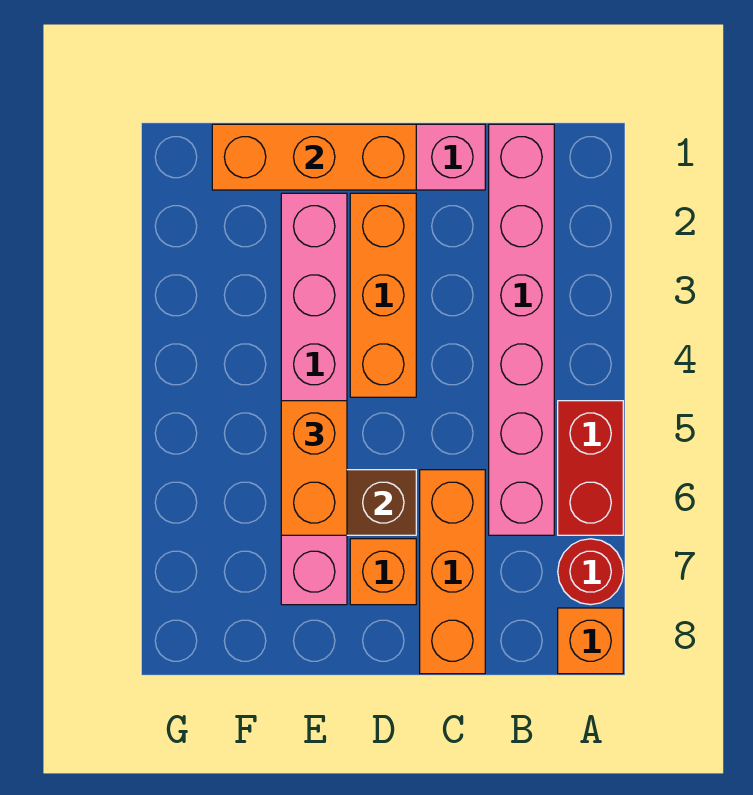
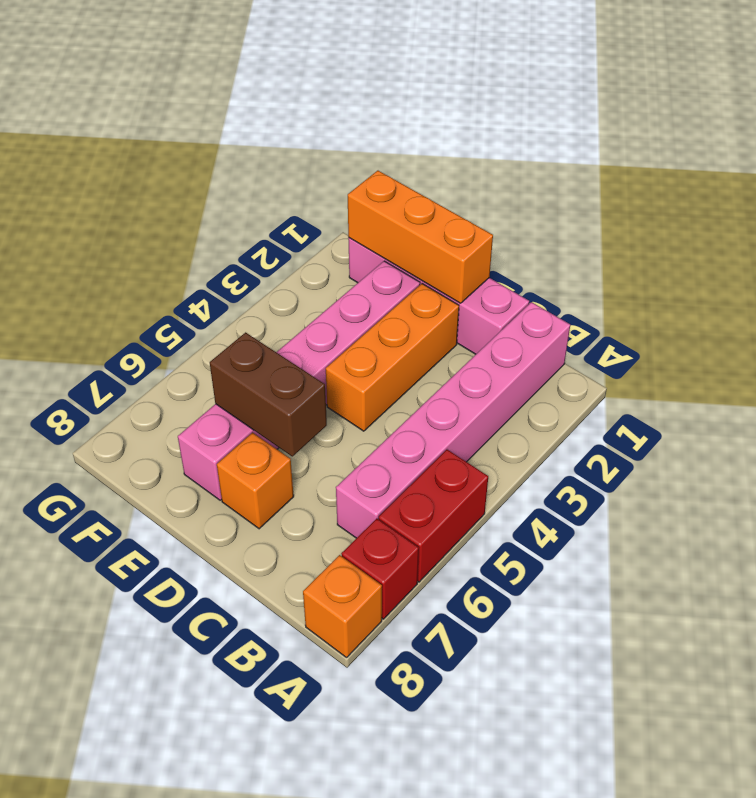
red 1x1 round brick [558,539,623,605] -> red 1x1 brick [341,519,419,619]
orange 1x3 brick [420,470,485,674] -> none
orange 1x2 brick [281,401,347,535] -> none

